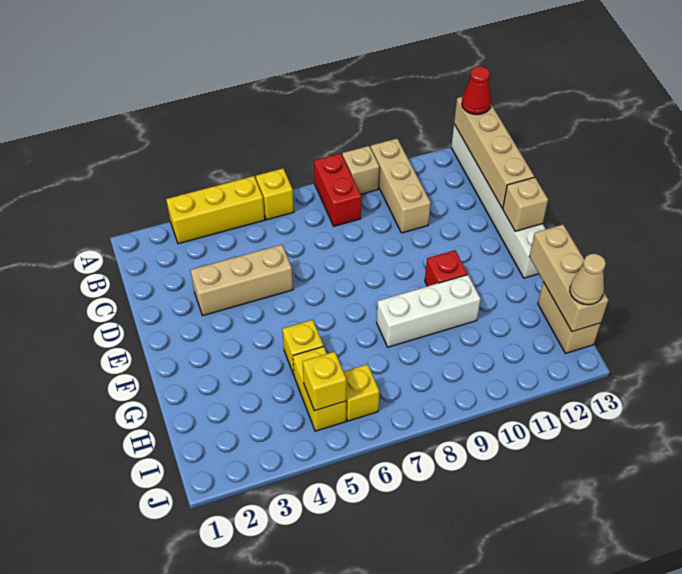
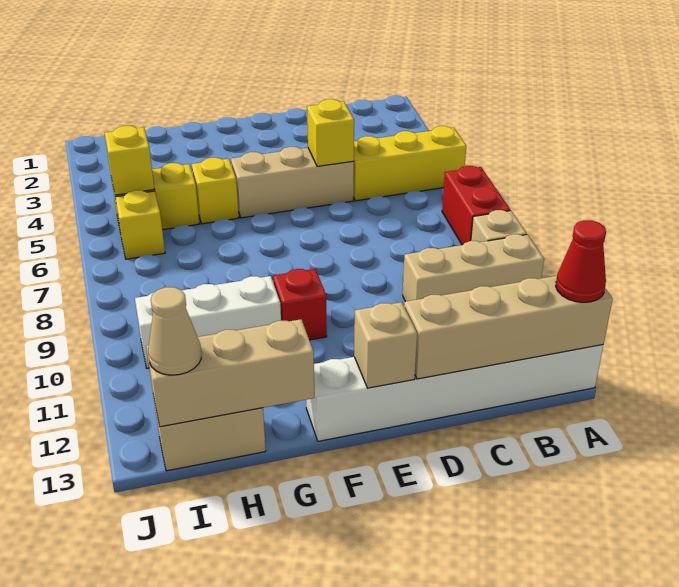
yellow 1x3 brick [166,176,265,244] -> yellow 1x3 brick turned to [353,126,466,201]
yellow 1x1 brick [256,168,294,220] -> yellow 1x1 brick moved to [307,99,354,166]
red 1x2 brick [314,153,361,226] -> red 1x2 brick turned to [442,166,510,245]
tan 1x3 brick [191,245,293,315] -> tan 1x3 brick turned to [231,147,354,218]
white 1x3 brick [377,275,481,347] -> white 1x3 brick turned to [135,276,281,368]

